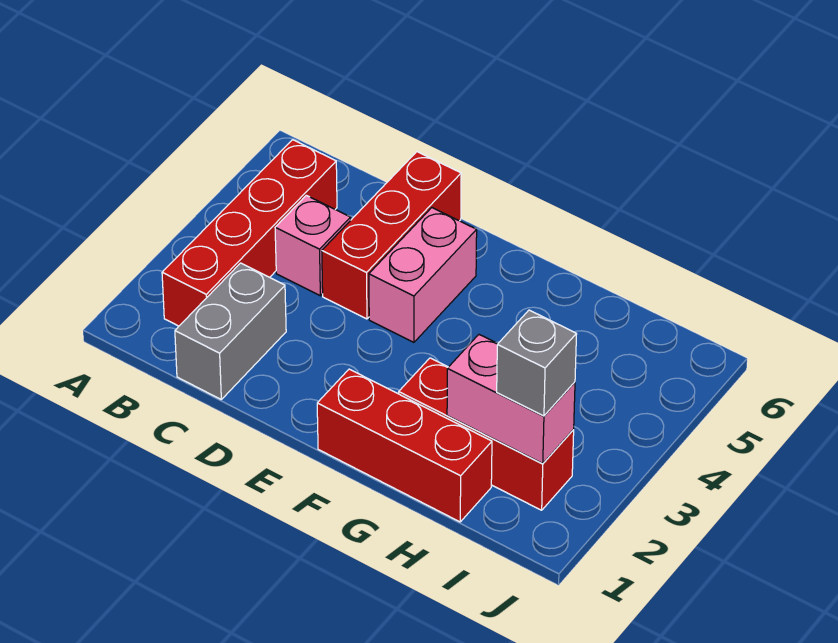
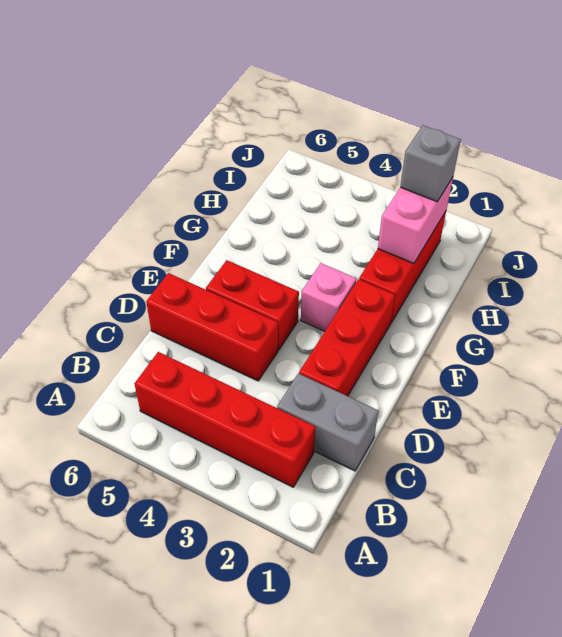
pink 1x1 brick [275,195,351,296] -> pink 1x1 brick moved to [301,263,356,331]
pink 1x2 brick [369,208,477,342] -> red 1x2 brick [206,260,299,350]
red 1x3 brick [317,369,492,522] -> red 1x3 brick moved to [299,279,395,396]

